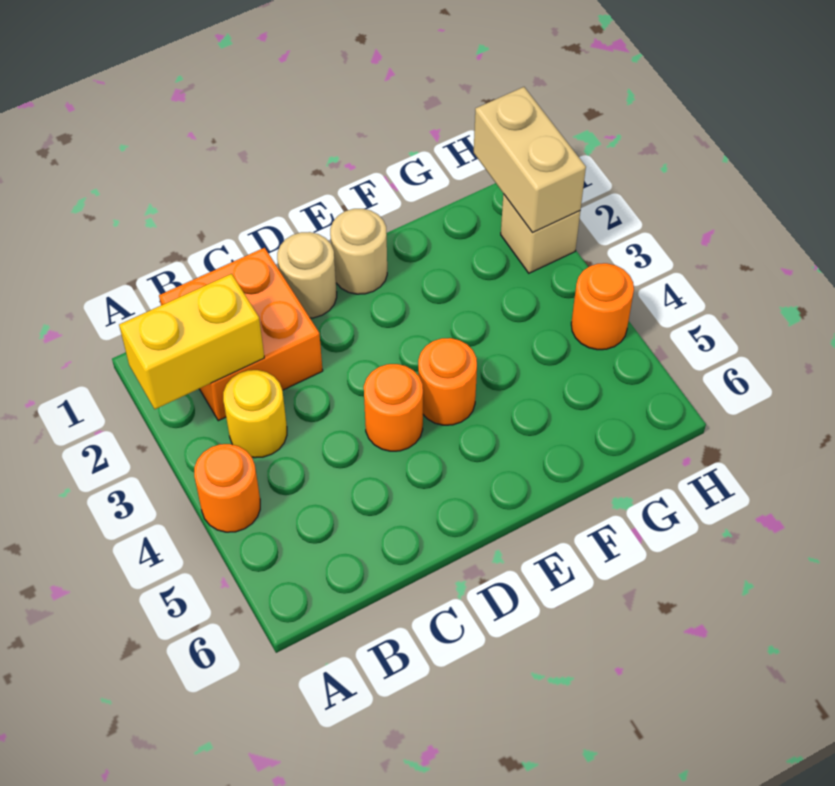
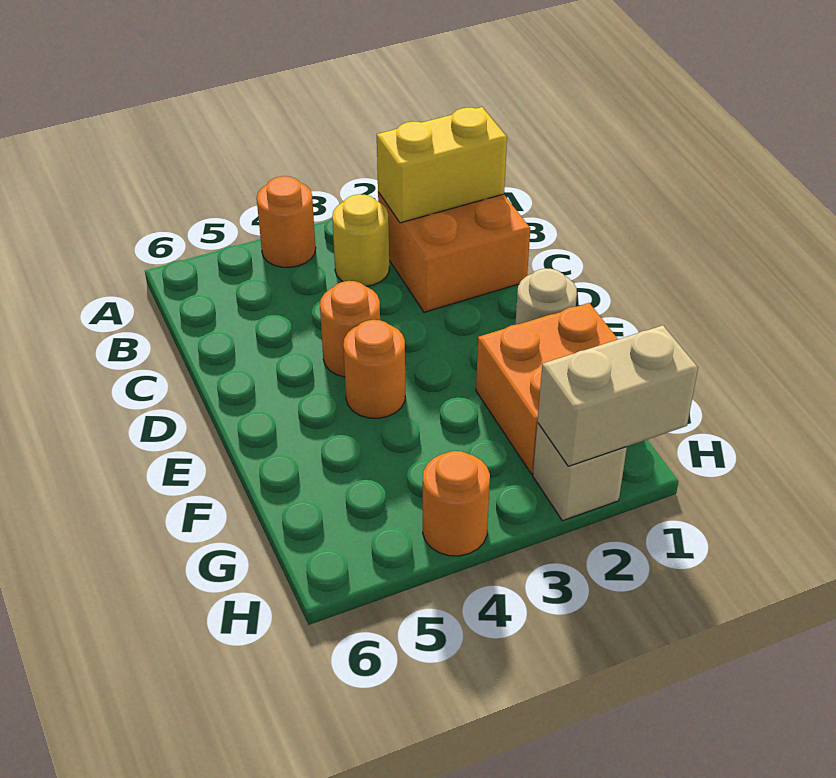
yellow 1x2 brick [119,274,264,409] -> yellow 1x2 brick turned to [377,107,507,223]
tan 1x1 round brick [277,232,337,318] -> none
none -> orange 2x2 brick [476,303,618,474]

